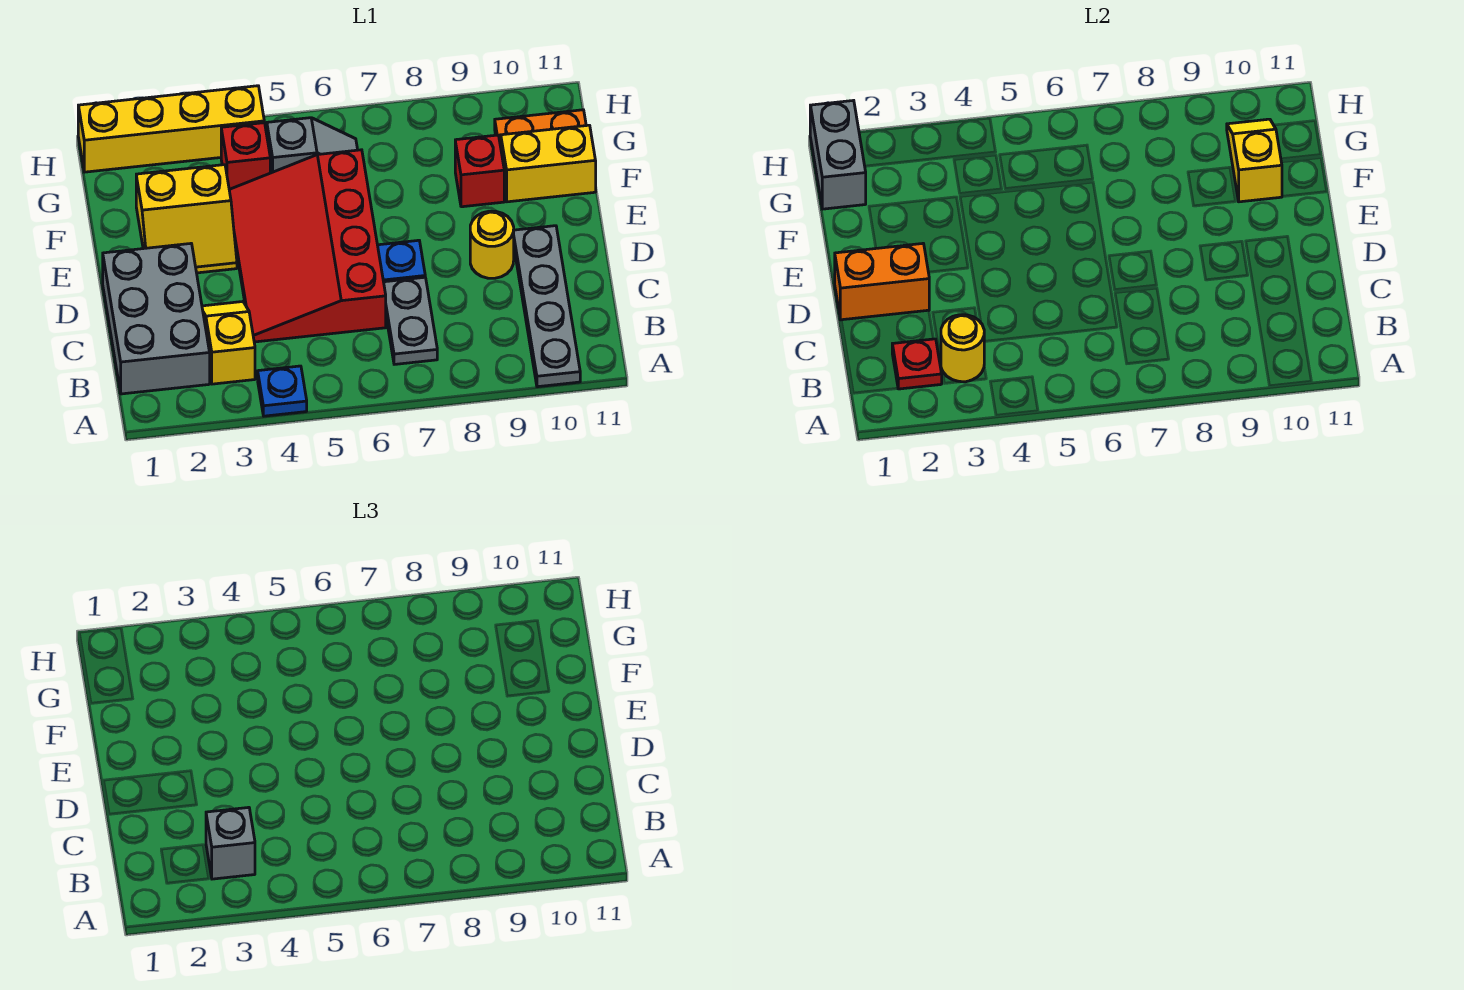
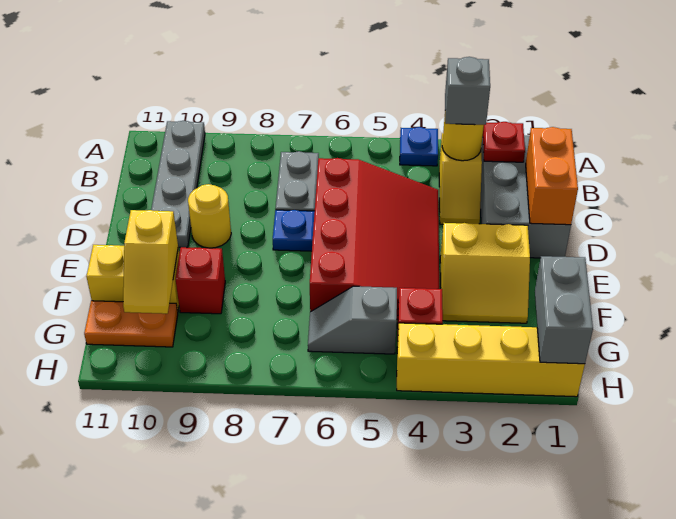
orange 1x2 brick [835,244,929,320] -> orange 1x2 brick turned to [526,127,578,225]
yellow 2x2 slope [136,165,237,273] -> yellow 2x2 slope turned to [440,223,530,323]

